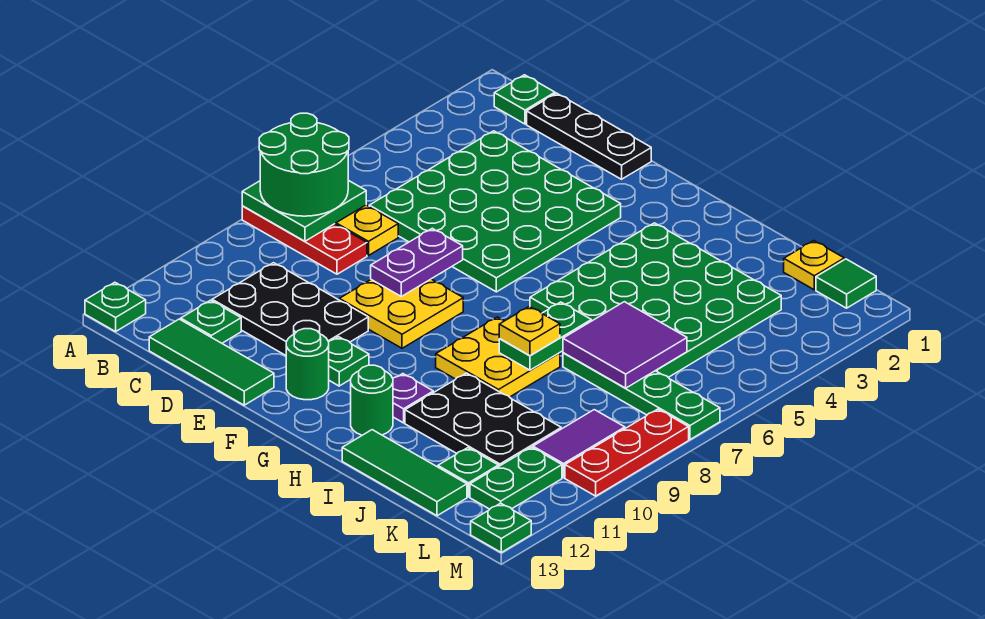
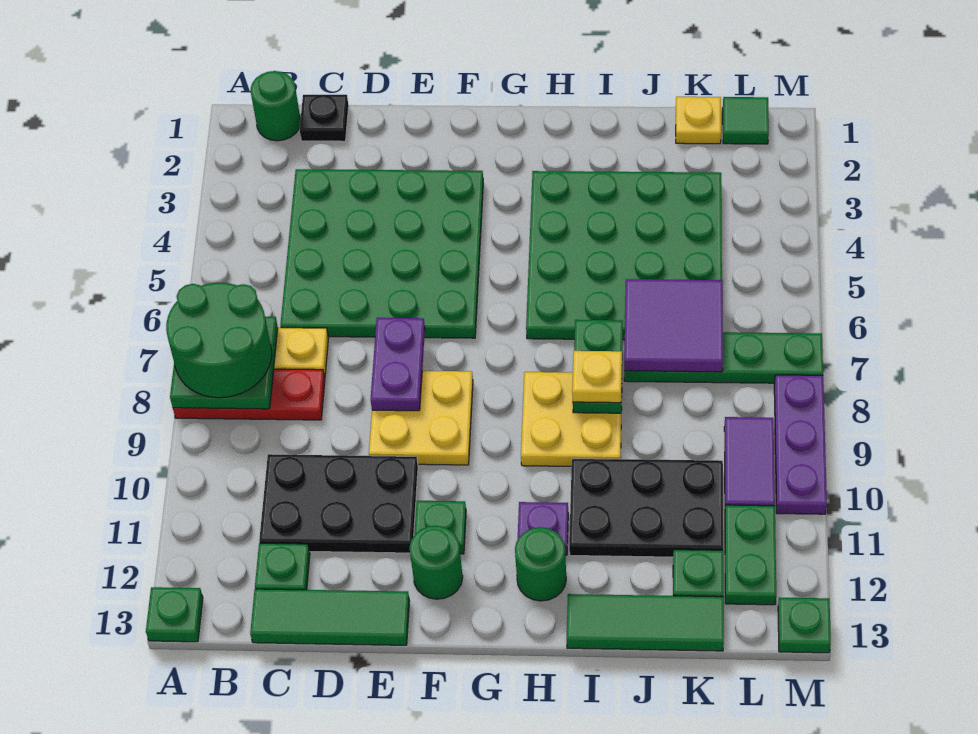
green 1x1 plate [494,75,555,124] -> green 1x1 round brick [251,71,300,141]
black 1x3 plate [527,93,651,179] -> black 1x1 plate [300,95,349,141]
red 1x3 plate [565,409,689,496] -> purple 1x3 plate [774,375,827,514]

